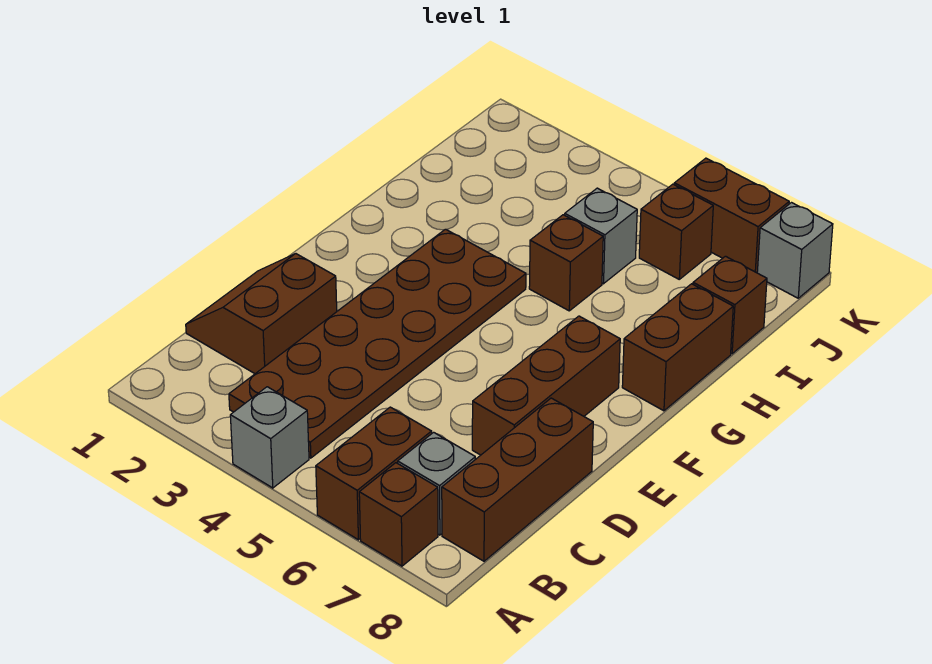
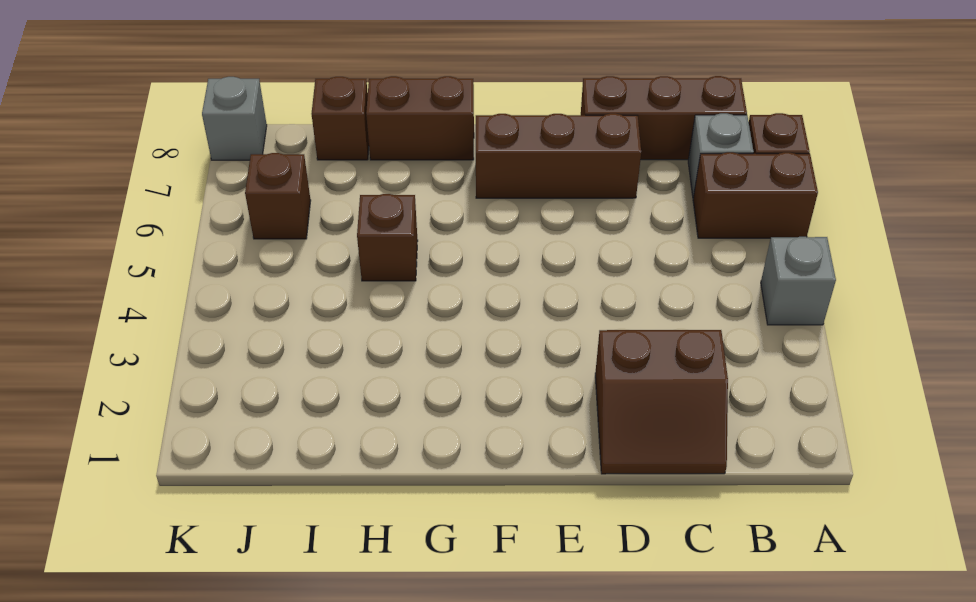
brown 2x6 plate [229,229,526,458] -> none
grey 1x1 brick [565,188,637,284] -> none
brown 1x2 brick [674,158,789,273] -> none

